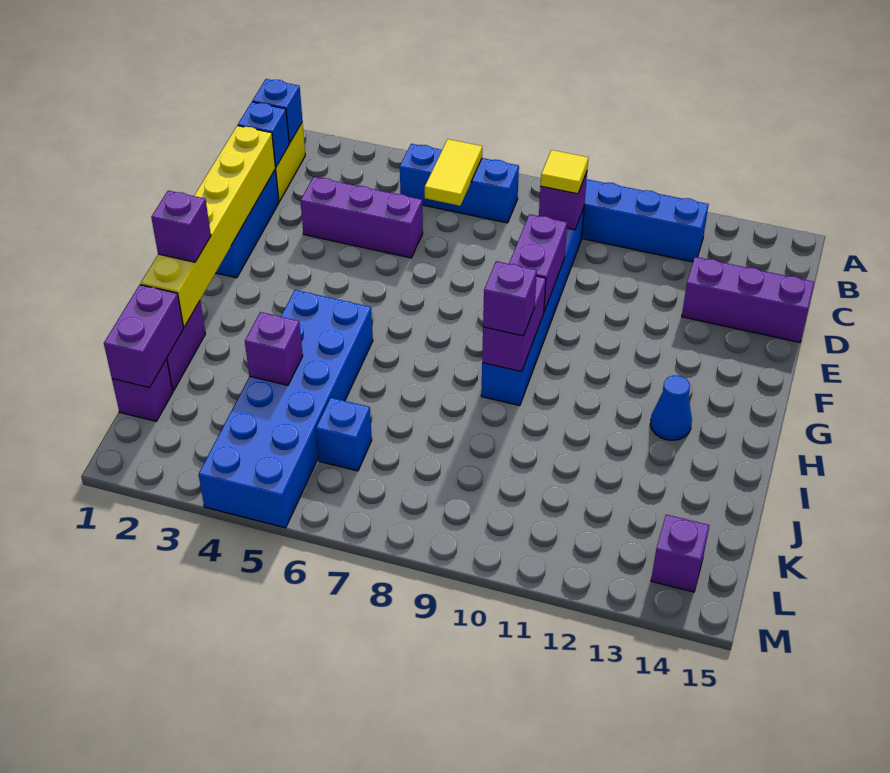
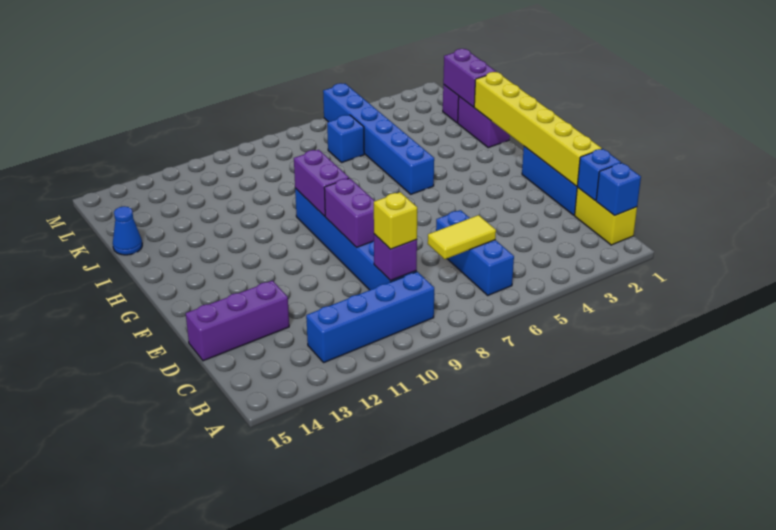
blue 1x3 brick [400,144,519,223] -> blue 1x3 brick turned to [436,210,514,295]
yellow 1x2 tile [425,139,482,206] -> yellow 1x2 tile turned to [428,215,496,259]
yellow 1x1 tile [541,150,588,194] -> yellow 1x1 brick [374,192,417,249]
purple 1x3 brick [301,177,423,258] -> none
purple 1x1 brick [151,191,211,262] -> none
blue 2x6 brick [198,290,373,528] -> blue 1x6 brick [323,83,434,194]
purple 1x1 brick [483,261,537,336] -> none
blue 1x1 cone [650,376,692,440] -> blue 1x1 cone moved to [113,206,142,255]
purple 1x1 brick [245,312,303,385] -> none
purple 1x1 brick [651,515,710,592] -> none

